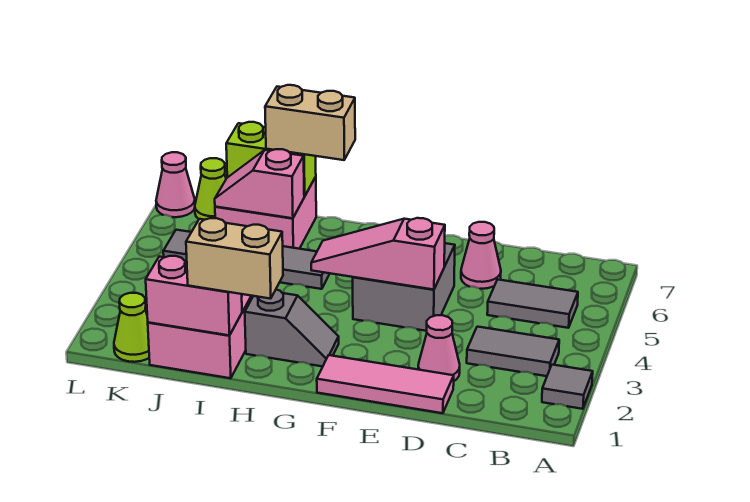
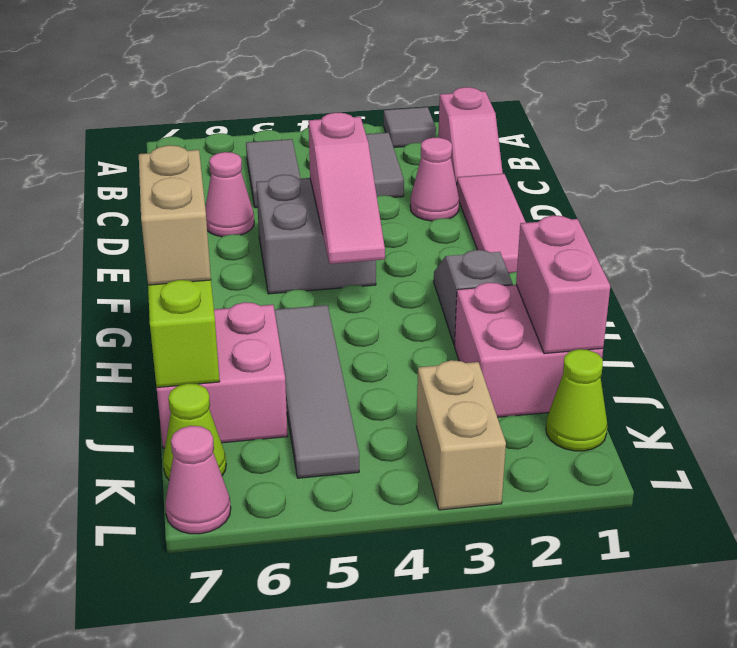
tan 1x2 brick [186,218,283,299] -> tan 1x2 brick moved to [416,360,506,510]
pink 1x2 slope [215,149,304,218] -> pink 1x2 slope moved to [438,87,503,185]

